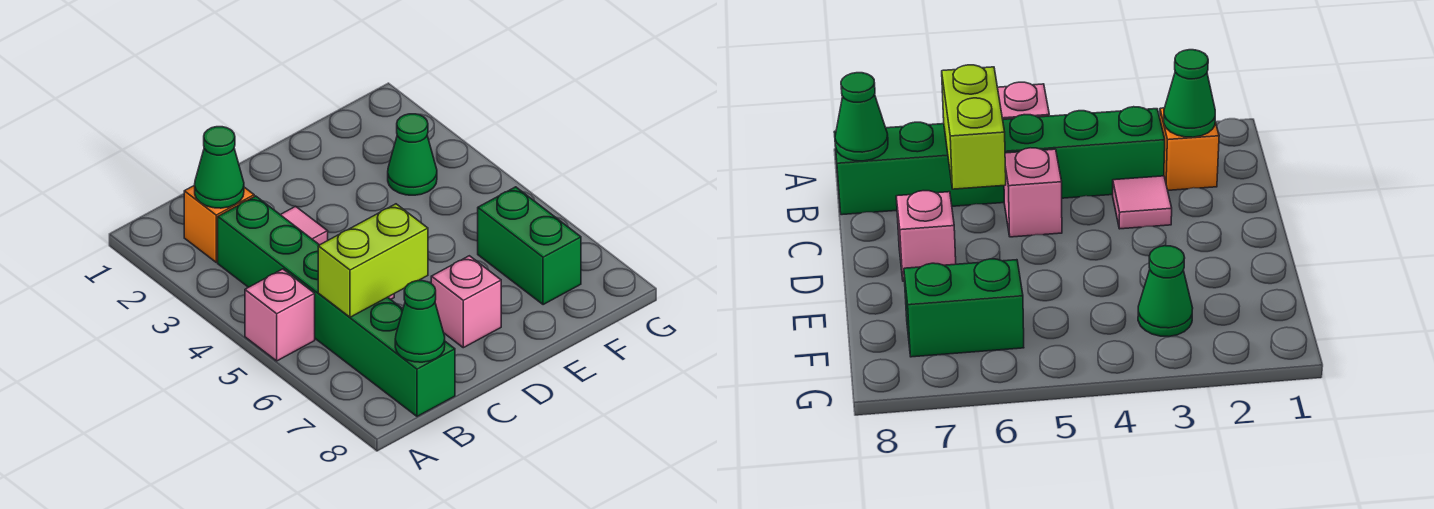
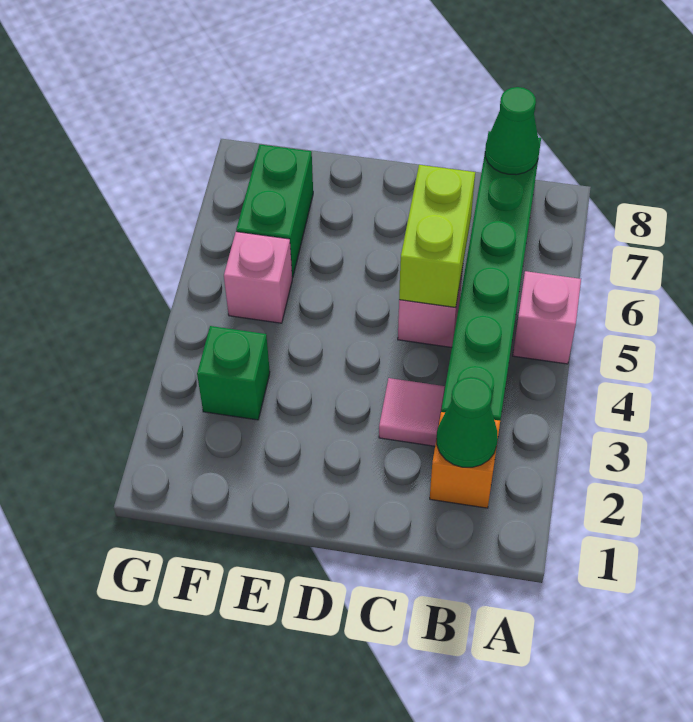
lime 1x2 brick [318,204,428,317] -> lime 1x2 brick turned to [399,165,475,308]
pink 1x1 brick [431,256,501,348] -> pink 1x1 brick moved to [224,232,292,323]
green 1x1 cone [388,114,437,195] -> green 1x1 brick [197,326,270,420]

